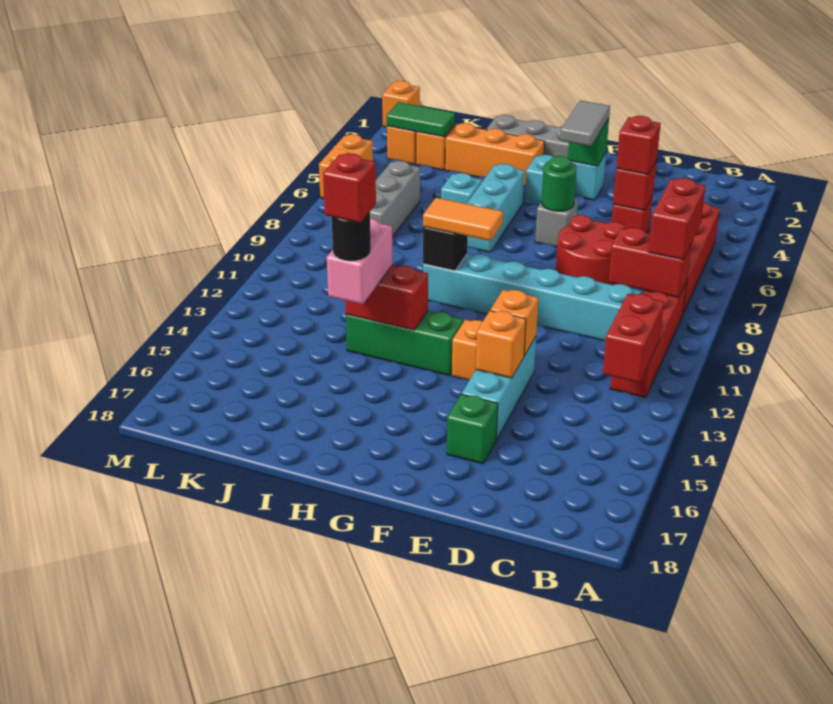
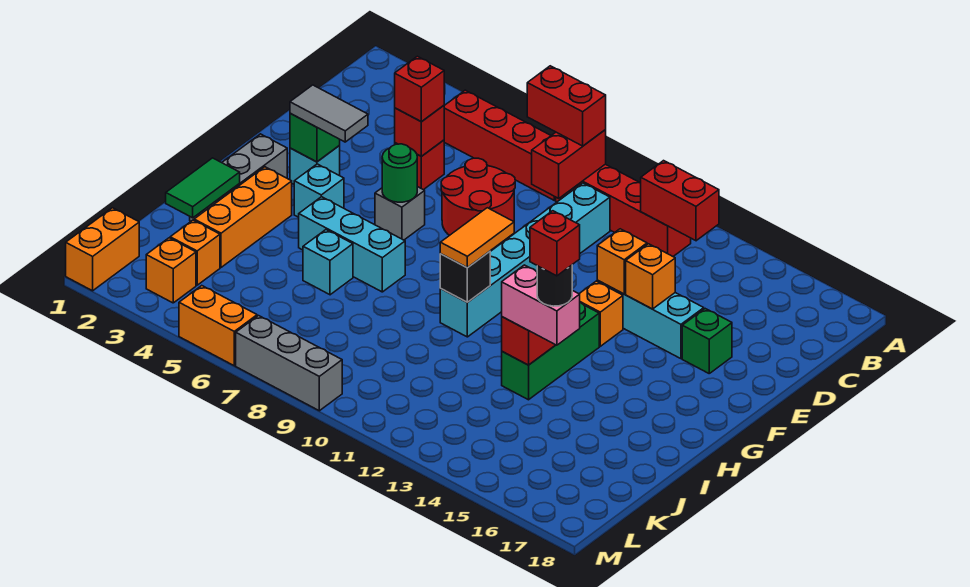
green 1x2 tile [387,102,455,137] -> green 1x2 tile moved to [166,158,240,218]
grey 1x3 brick [370,161,420,237] -> grey 1x3 brick moved to [236,316,342,411]
orange 1x1 brick [382,81,420,127] -> orange 1x2 brick [66,208,139,291]

